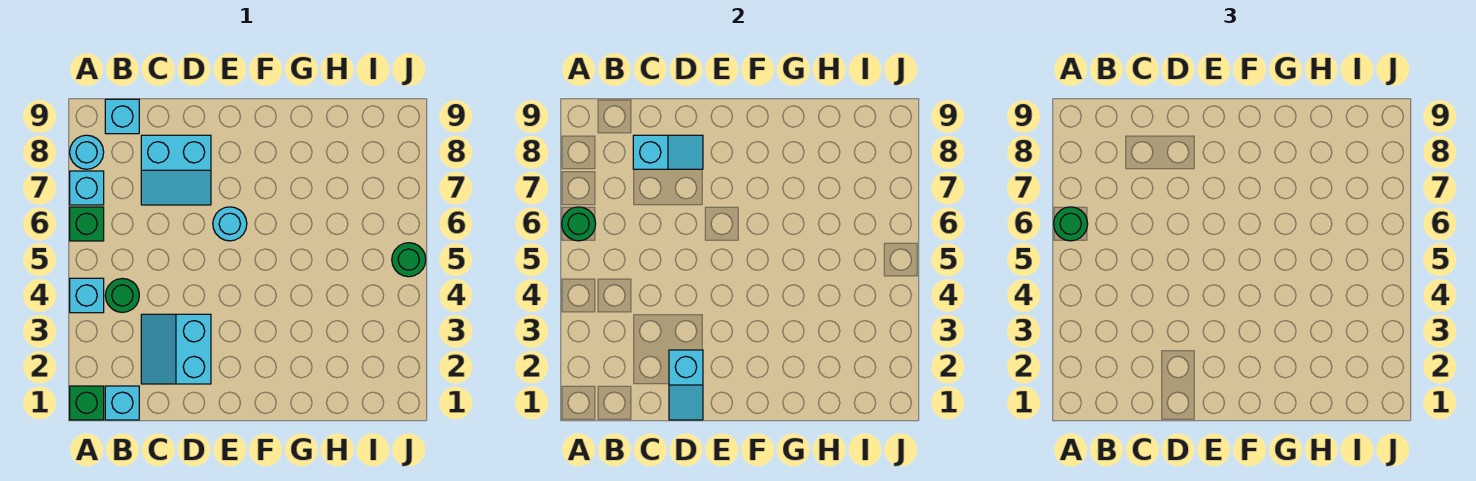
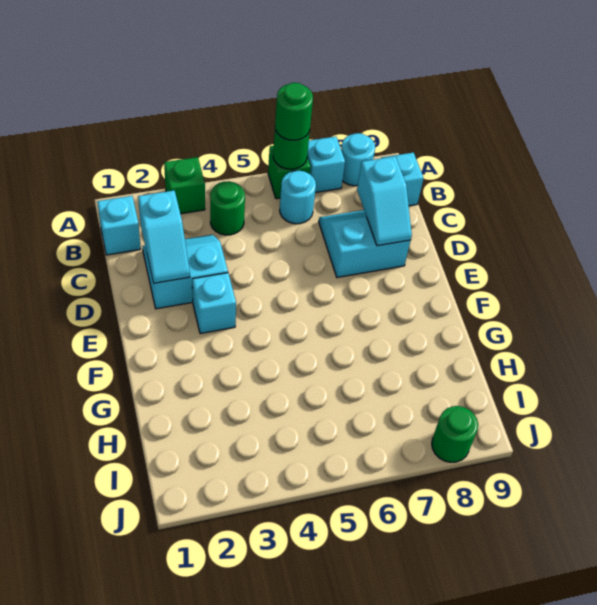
green 1x1 brick [70,386,104,420] -> green 1x1 brick moved to [164,157,205,214]
cyan 1x1 brick [70,278,104,313] -> cyan 1x1 brick moved to [192,273,236,334]
cyan 2x2 slope [141,135,211,205] -> cyan 2x2 slope turned to [319,210,411,278]
cyan 1x2 slope [669,350,703,420] -> cyan 1x2 slope turned to [138,191,190,283]
cyan 1x1 round brick [213,207,247,241] -> cyan 1x1 round brick moved to [280,171,316,224]
green 1x1 round brick [392,243,426,277] -> green 1x1 round brick moved to [432,406,478,462]

